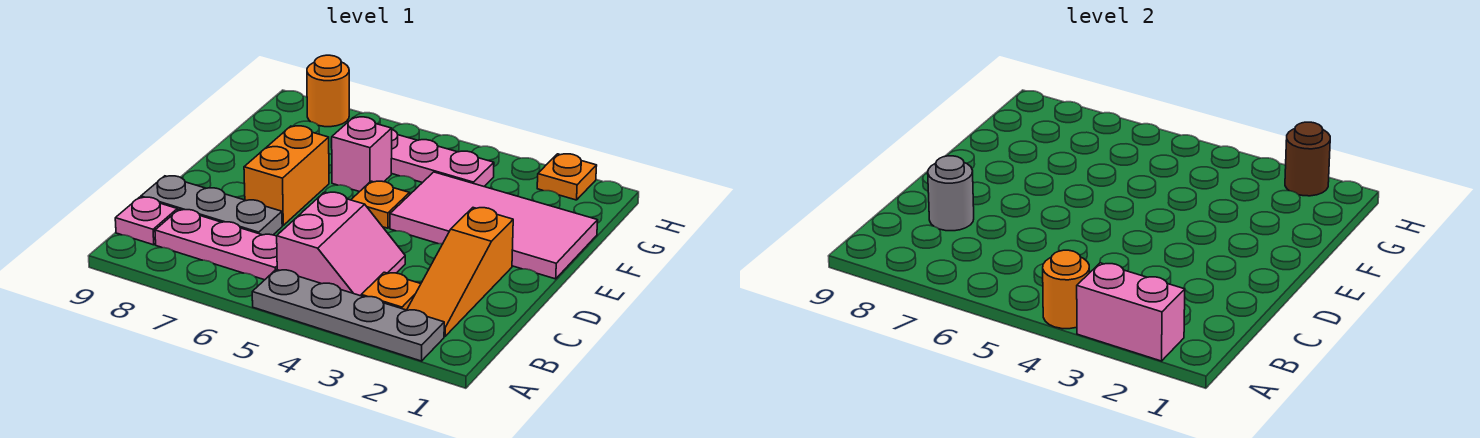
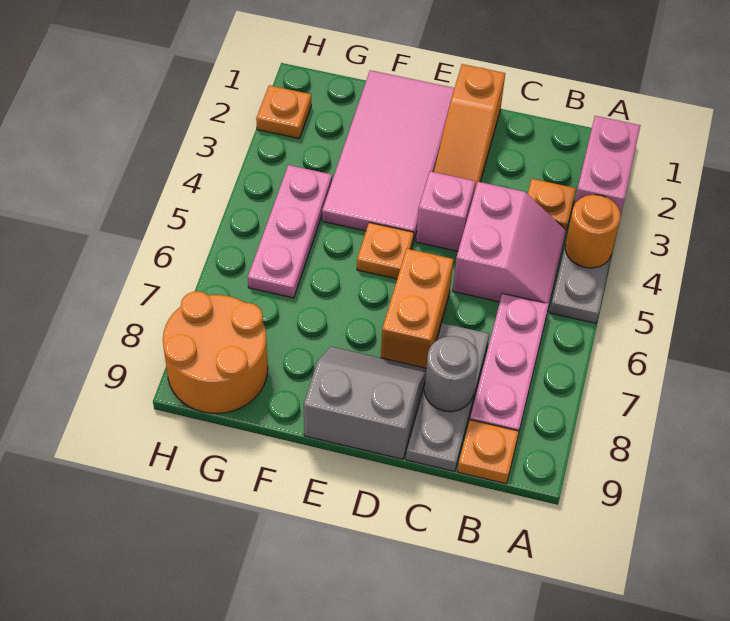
orange 1x3 slope [407,208,513,336] -> orange 1x3 slope turned to [434,64,505,193]
pink 2x2 slope [277,192,405,296] -> pink 2x2 slope turned to [453,182,566,304]
pink 1x1 plate [115,197,177,245] -> orange 1x1 plate [457,420,519,484]
orange 1x2 brick [244,126,329,225] -> orange 1x2 brick turned to [381,249,453,368]
none -> grey 2x2 slope [304,347,426,459]
pink 1x1 brick [332,117,392,192] -> pink 1x1 brick moved to [416,171,475,251]
brown 1x1 round brick [1285,122,1330,196] -> none
orange 1x1 round brick [307,55,349,127] -> orange 2x2 round brick [163,291,268,413]

